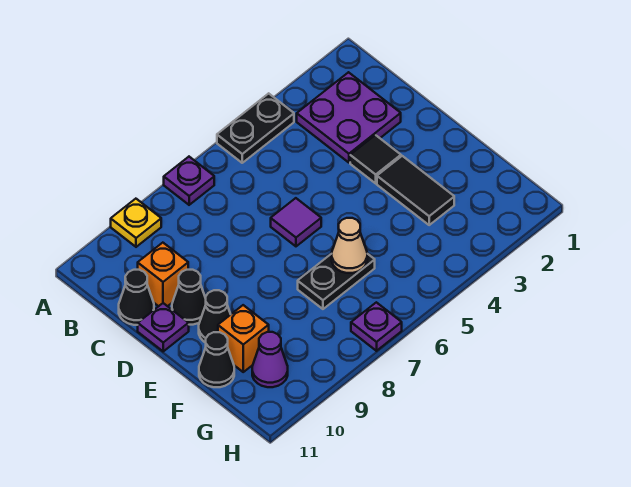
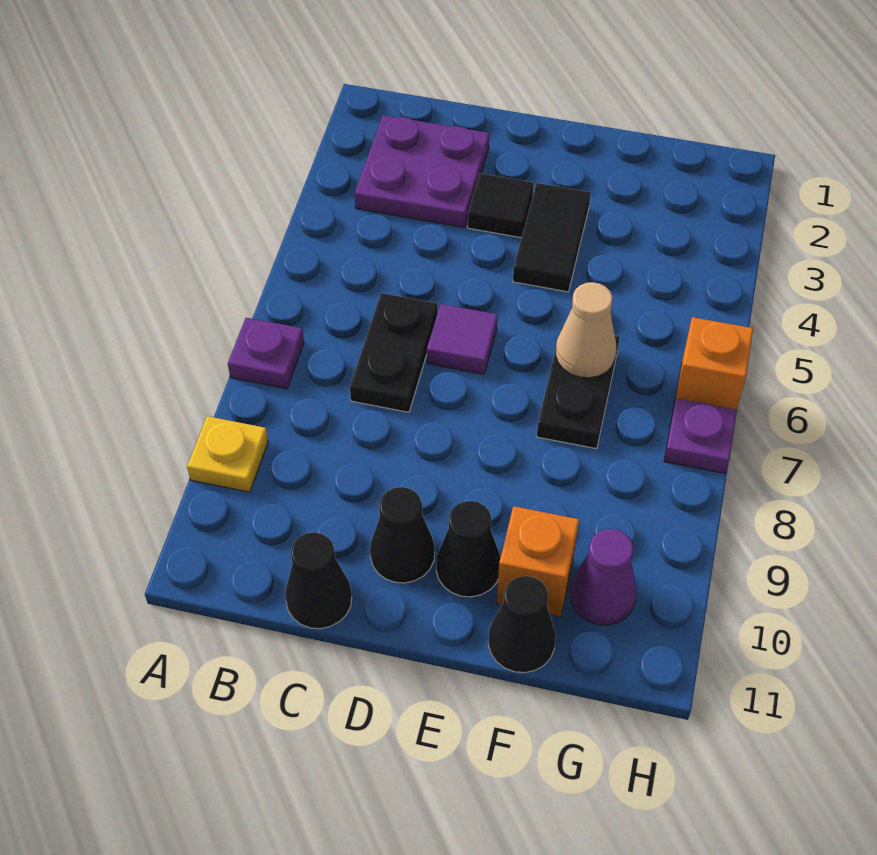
black 1x2 plate [217,93,294,163] -> black 1x2 plate moved to [350,293,438,412]
orange 1x1 brick [138,243,188,306] -> orange 1x1 brick moved to [674,317,753,410]
purple 1x1 plate [138,303,189,351] -> none
black 1x2 tile [377,156,454,225] -> black 1x2 tile turned to [513,183,591,292]

